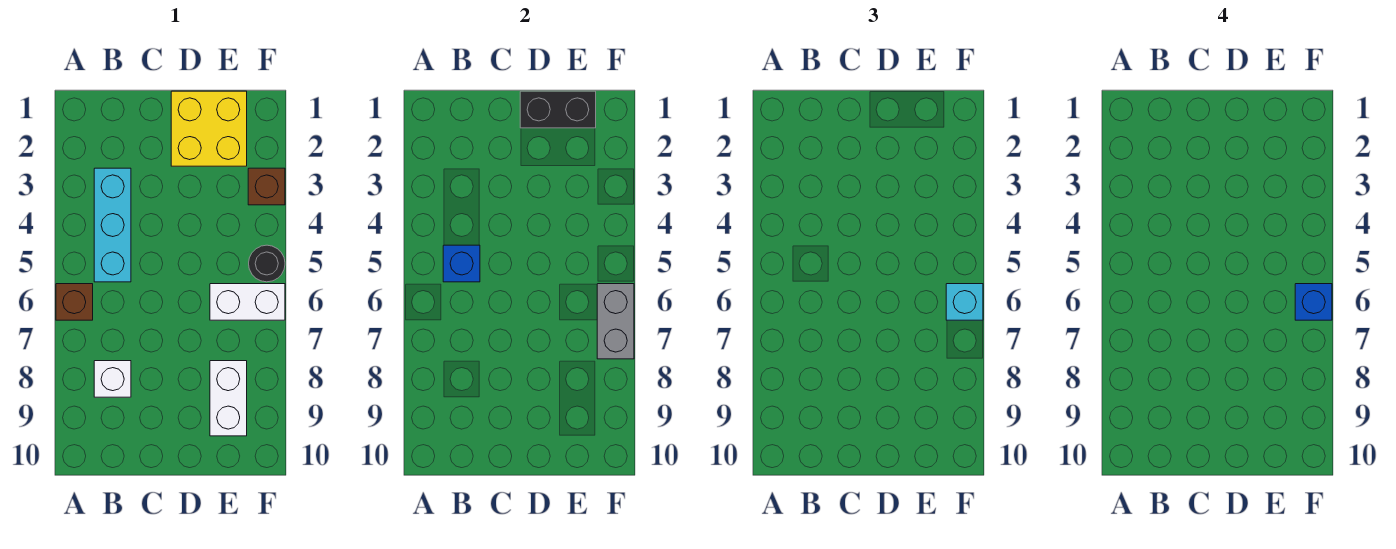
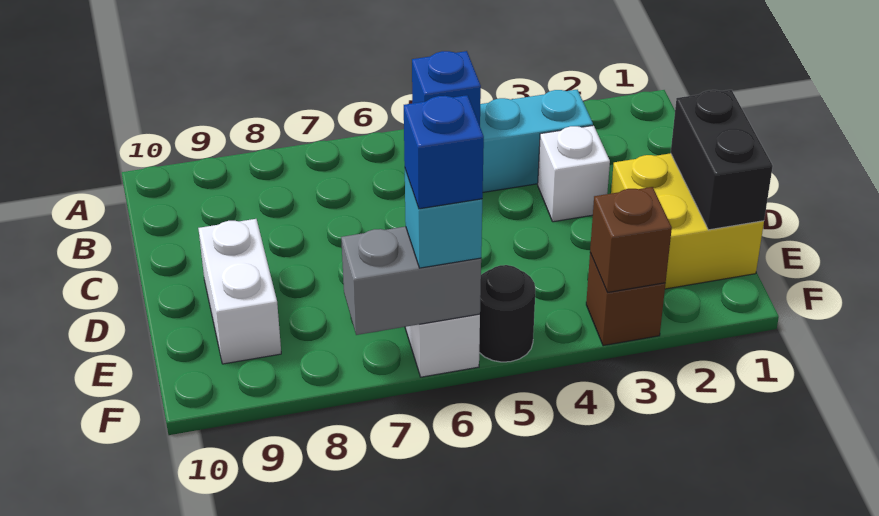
brown 1x1 brick [56,284,93,320] -> brown 1x1 brick moved to [590,187,672,293]
white 1x1 brick [94,361,131,397] -> white 1x1 brick moved to [538,125,610,222]
white 1x2 brick [210,361,247,436] -> white 1x2 brick turned to [198,219,281,364]

